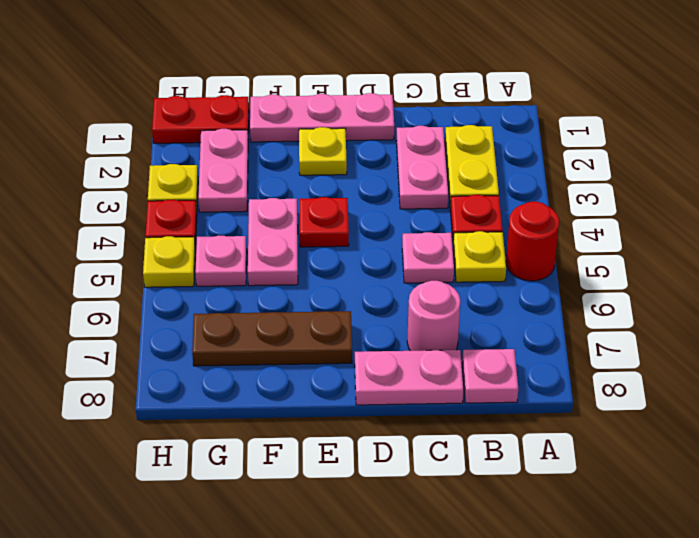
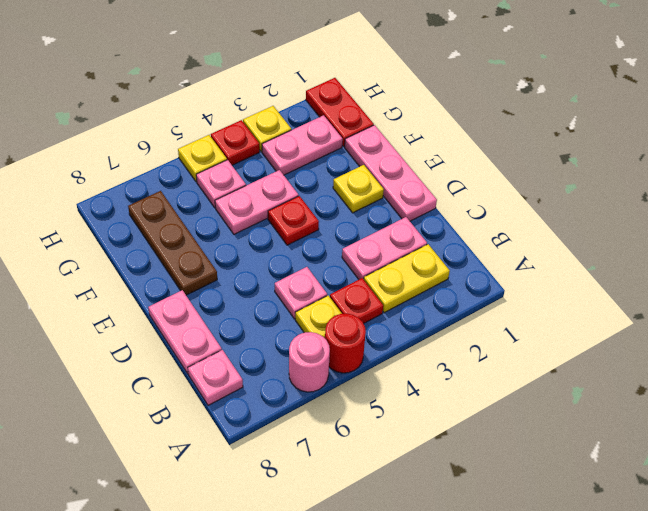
pink 1x1 round brick [407,281,460,351] -> pink 1x1 round brick moved to [289,332,330,392]

